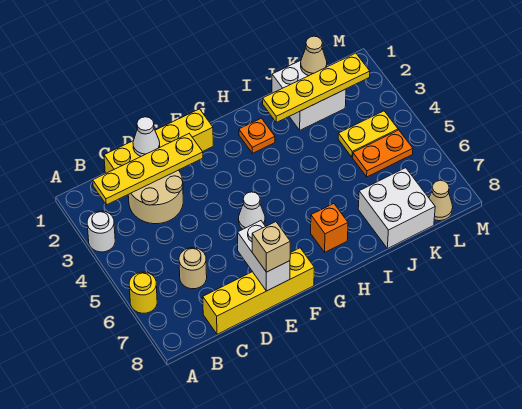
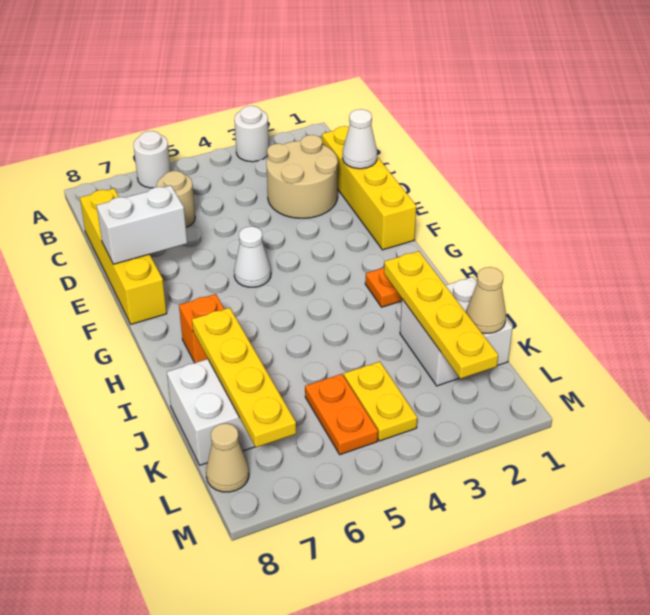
yellow 1x1 round brick [129,272,157,313] -> white 1x1 round brick [133,131,171,188]
yellow 1x4 plate [93,134,203,205] -> yellow 1x4 plate moved to [192,308,296,447]
tan 1x1 brick [252,222,290,272] -> none

